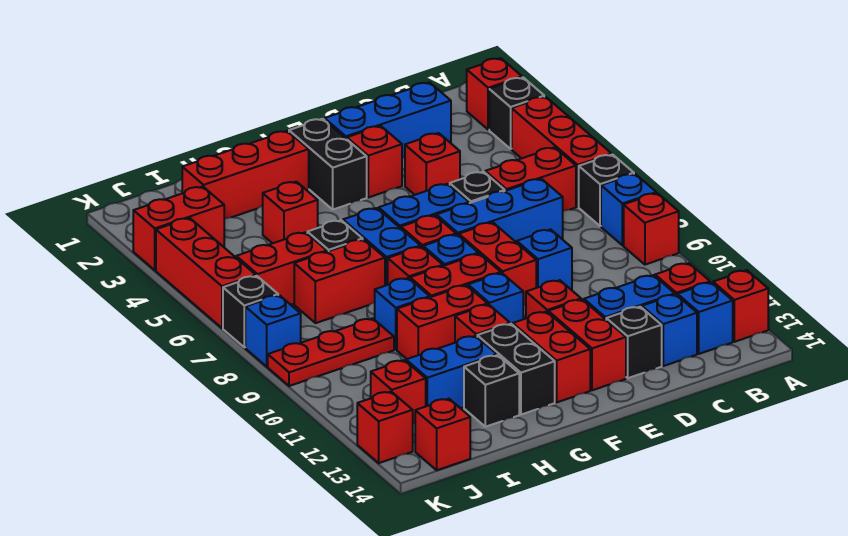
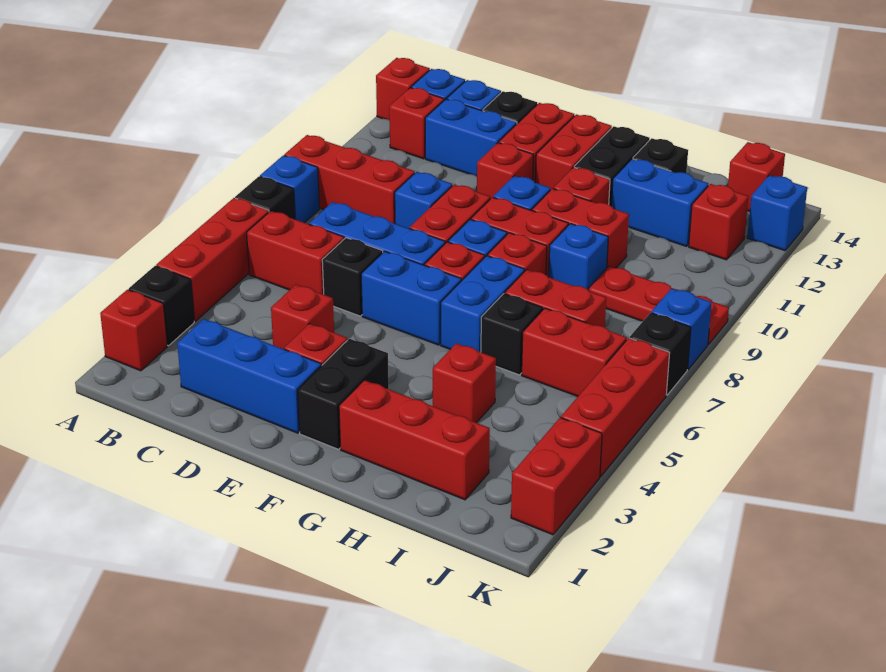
red 1x1 brick [624,193,679,265] -> red 1x3 brick [284,135,415,224]
red 1x2 brick [133,187,224,270] -> red 1x2 brick turned to [511,418,602,535]
red 1x1 brick [357,392,413,463] -> blue 1x1 brick [747,175,807,251]

